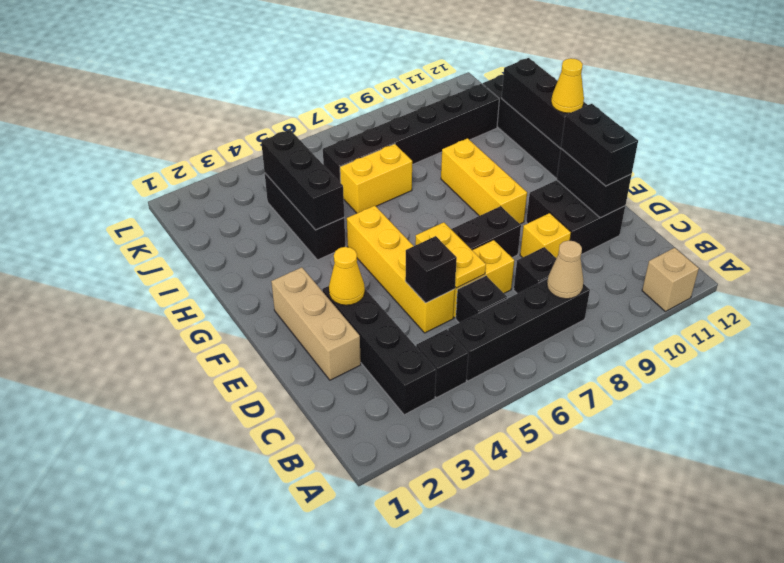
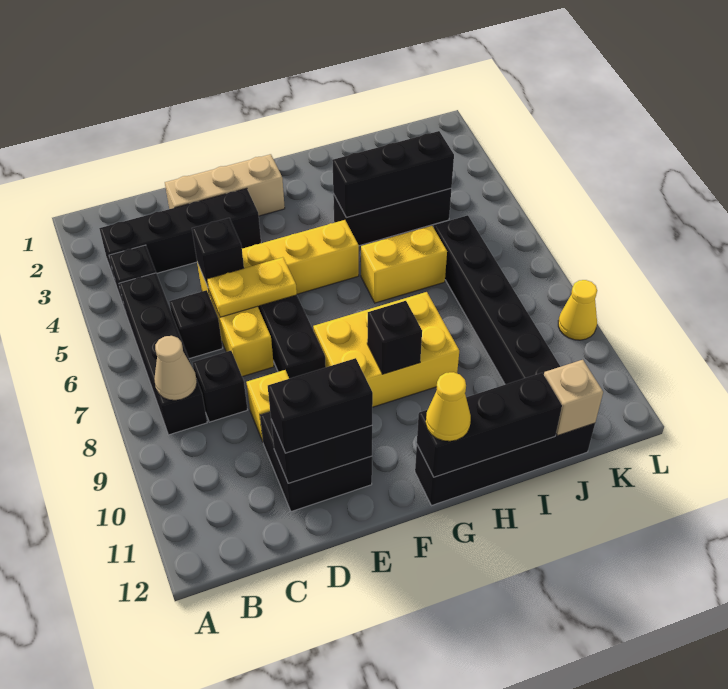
tan 1x1 brick [642,248,699,312] -> tan 1x1 brick moved to [544,360,603,436]
yellow 1x1 cone [329,247,365,305] -> yellow 1x1 cone moved to [558,280,597,340]
yellow 1x3 brick [441,138,527,224] -> yellow 2x3 brick [313,292,459,407]
none -> black 1x1 brick [367,301,422,374]
yellow 1x2 brick [340,144,412,213] -> yellow 1x2 brick turned to [361,226,447,303]

